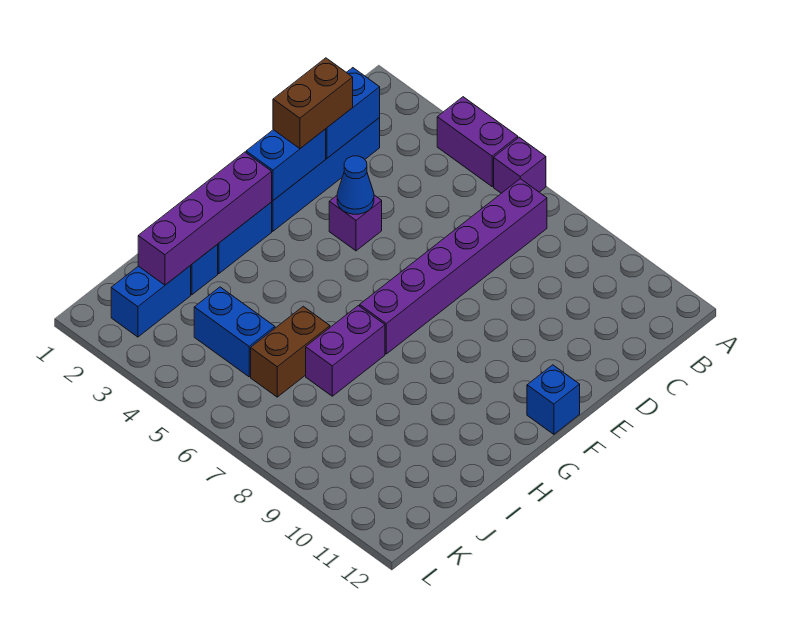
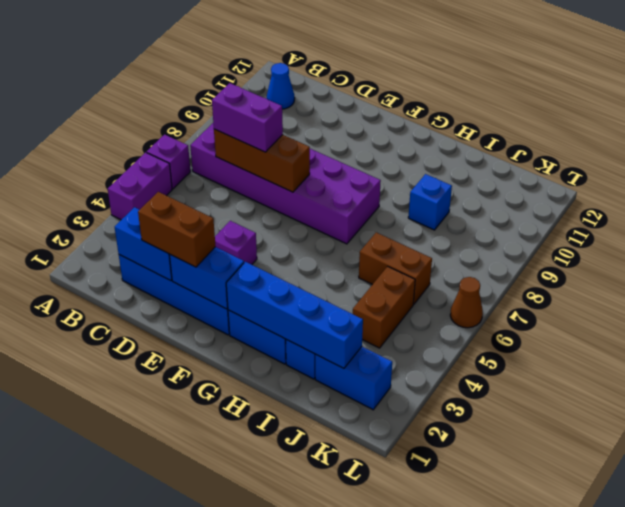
purple 1x6 brick [360,179,547,354] -> purple 2x6 brick [190,123,381,244]
none -> brown 1x3 brick [214,129,310,192]
blue 1x1 cone [337,156,374,214] -> blue 1x1 cone moved to [267,63,295,109]
blue 1x1 brick [527,365,580,434] -> blue 1x1 brick moved to [408,174,452,230]
purple 1x4 brick [138,152,272,285] -> blue 1x4 brick [226,262,363,368]
purple 1x2 brick [306,306,385,396] -> purple 1x2 brick moved to [212,83,283,152]
blue 1x2 brick [194,287,275,377] -> brown 1x2 brick [353,266,415,348]
none -> brown 1x1 cone [450,277,483,328]

